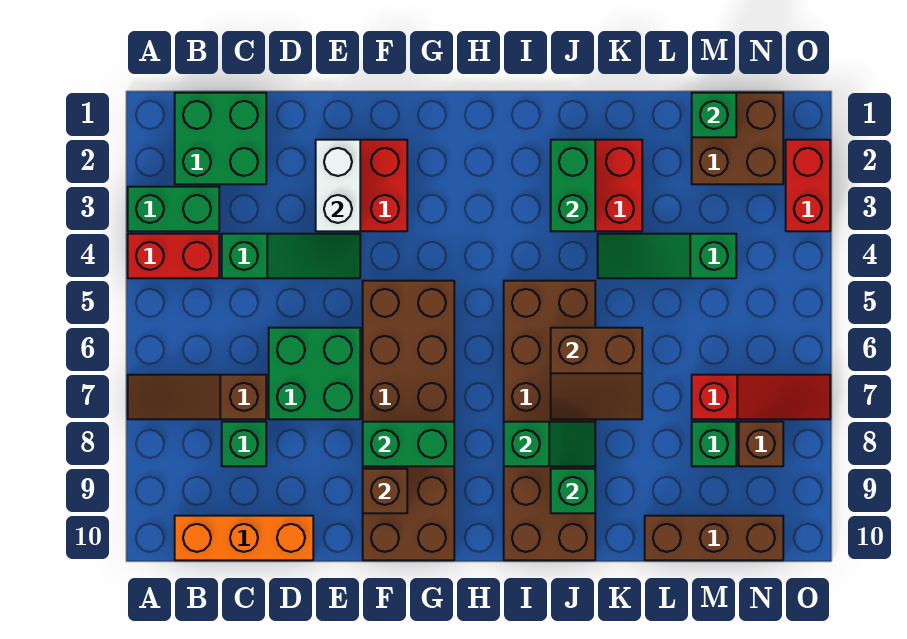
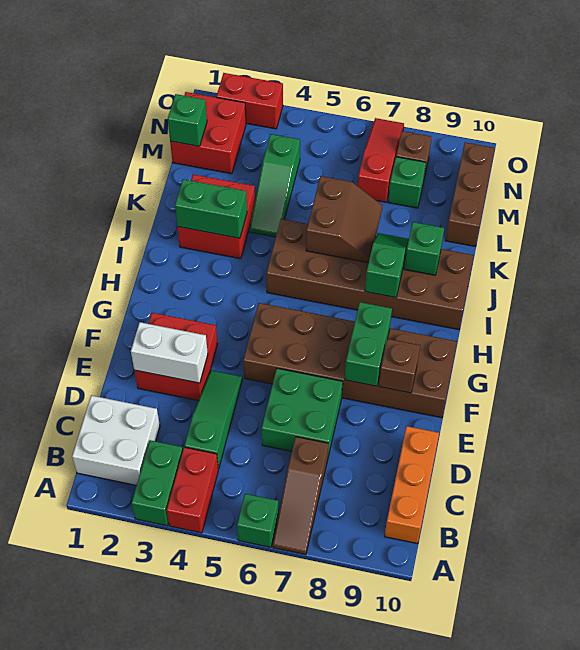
green 2x2 brick [175,93,266,184] -> white 2x2 brick [72,395,160,485]
green 1x1 brick [222,422,266,466] -> green 1x1 brick moved to [237,494,279,547]
brown 2x2 brick [692,93,783,184] -> red 2x2 brick [170,92,246,174]

